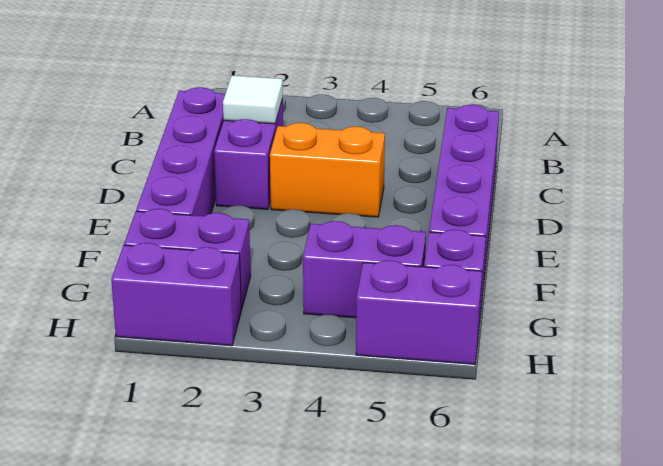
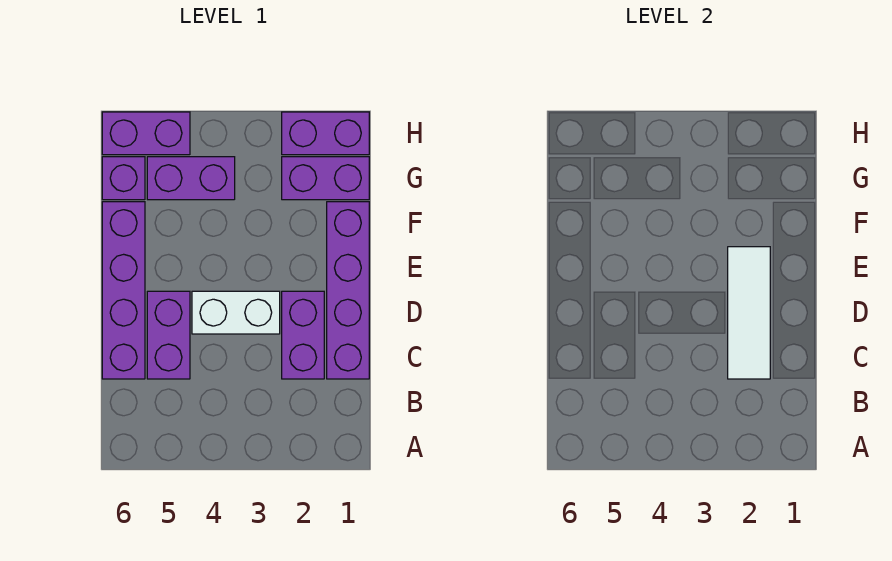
white 1x1 tile [223,76,283,124] -> white 1x3 tile [728,247,770,379]
none -> purple 1x2 brick [147,291,190,379]
orange 1x2 brick [270,123,385,217] -> white 1x2 brick [192,291,280,334]

